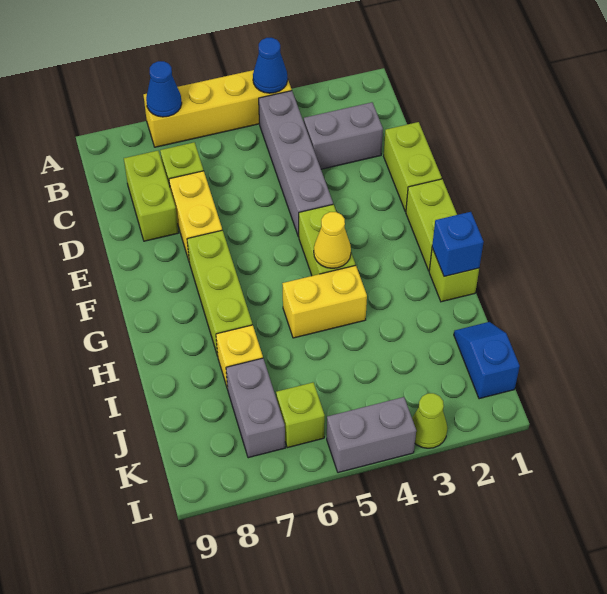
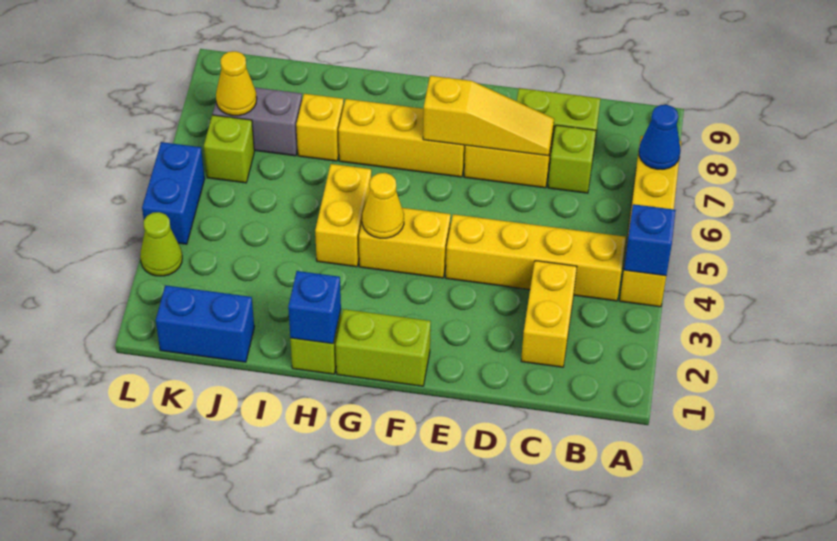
blue 1x1 cone [253,38,288,93] -> blue 1x1 brick [624,204,676,276]
grey 1x4 brick [259,91,333,237] -> yellow 1x4 brick [446,214,626,301]
grey 1x2 brick [304,102,383,169] -> yellow 1x2 brick [521,261,577,367]
lime 1x2 brick [384,122,442,212] -> none
none -> yellow 1x3 slope [423,76,554,156]
lime 1x2 brick [299,204,355,276] -> yellow 1x2 brick [359,208,451,278]
lime 1x3 brick [187,230,252,356] -> yellow 1x3 brick [338,99,466,177]
blue 1x2 slope [454,322,520,399] -> blue 1x2 brick [156,285,254,362]
none -> yellow 1x1 cone [216,51,257,116]
grey 1x2 brick [327,397,416,473] -> blue 1x2 brick [142,142,205,244]

